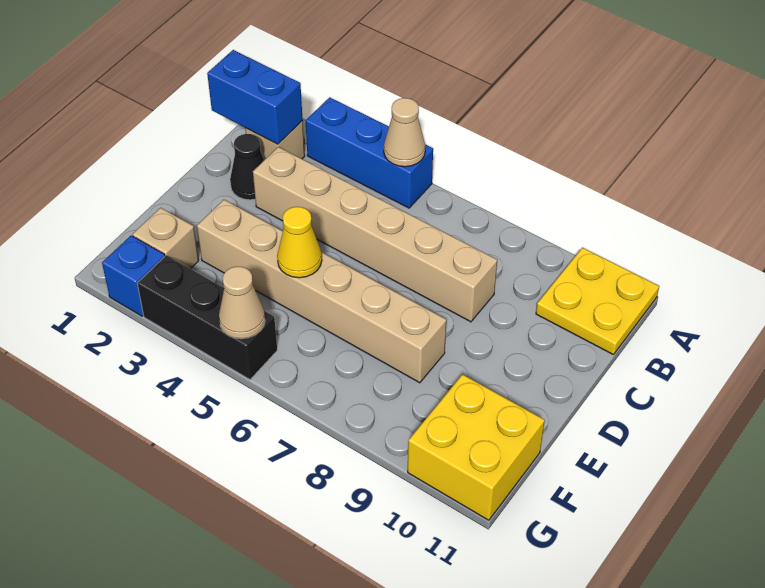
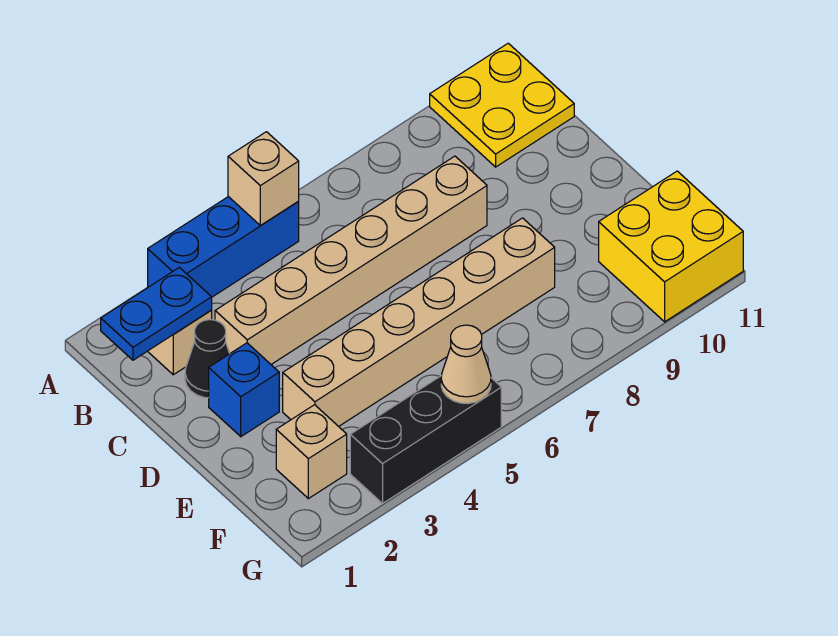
tan 1x1 cone [384,98,425,167] -> tan 1x1 brick [228,132,299,226]
blue 1x2 brick [207,50,303,144] -> blue 1x2 plate [101,267,212,360]
yellow 1x1 cone [277,207,322,278] -> none
blue 1x1 brick [102,236,165,316] -> blue 1x1 brick moved to [209,343,279,437]

